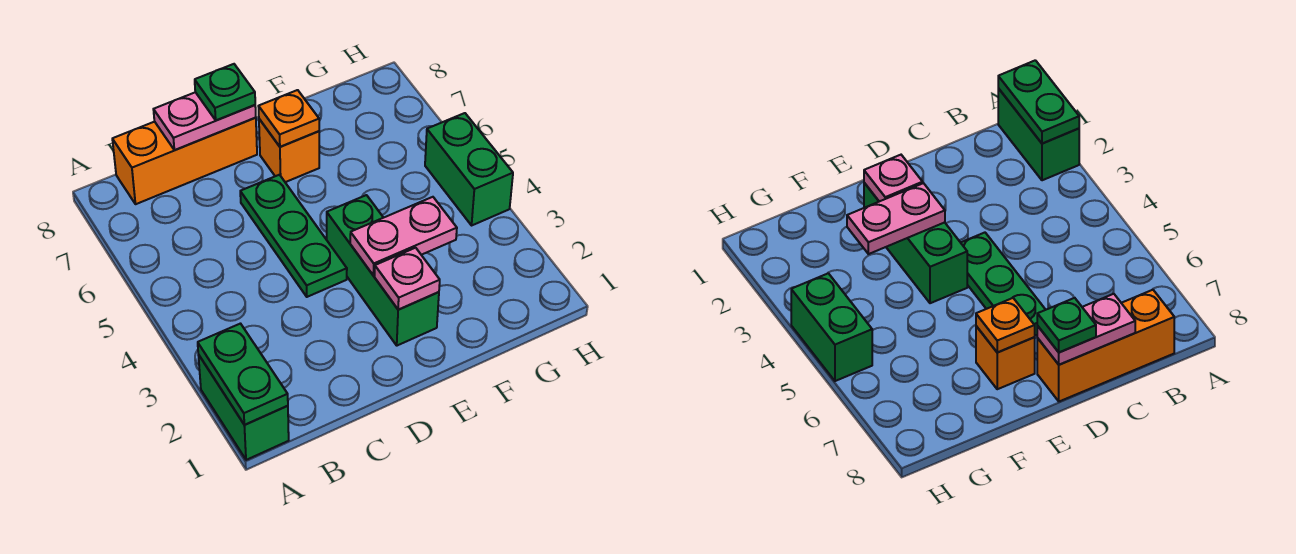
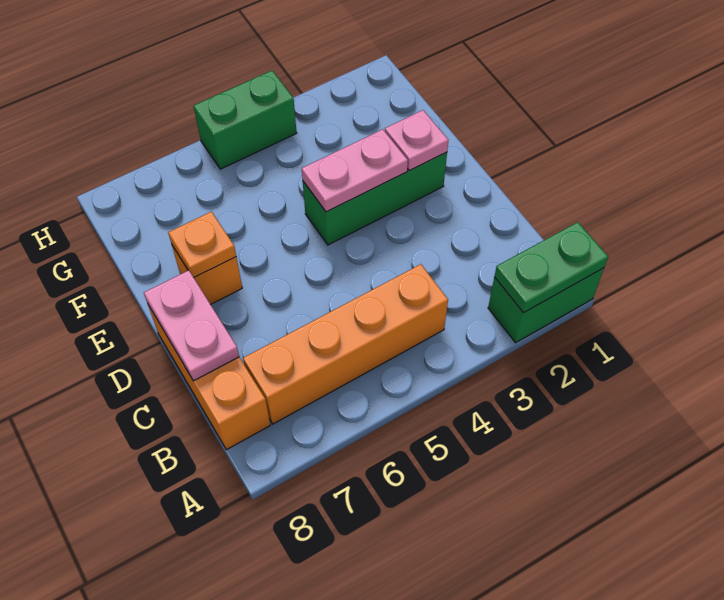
none -> orange 1x4 brick [243,264,448,424]
green 1x3 plate [240,175,347,297] -> none
green 1x1 plate [195,64,255,120] -> none
pink 1x2 plate [350,197,457,276] -> pink 1x2 plate turned to [302,129,408,212]

